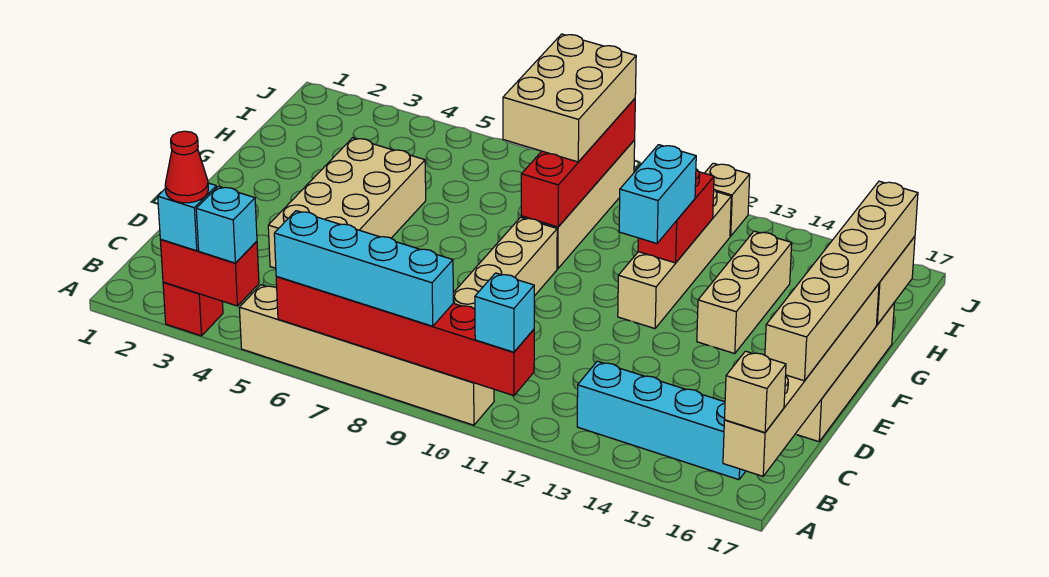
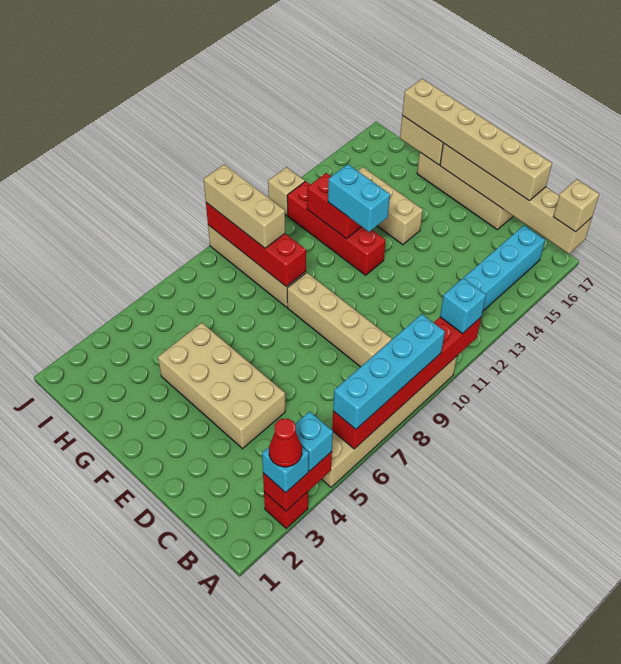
tan 1x4 brick [618,190,731,328] -> red 1x4 brick [287,181,386,275]
tan 2x3 brick [503,34,636,162] -> tan 1x3 brick [204,164,285,248]

